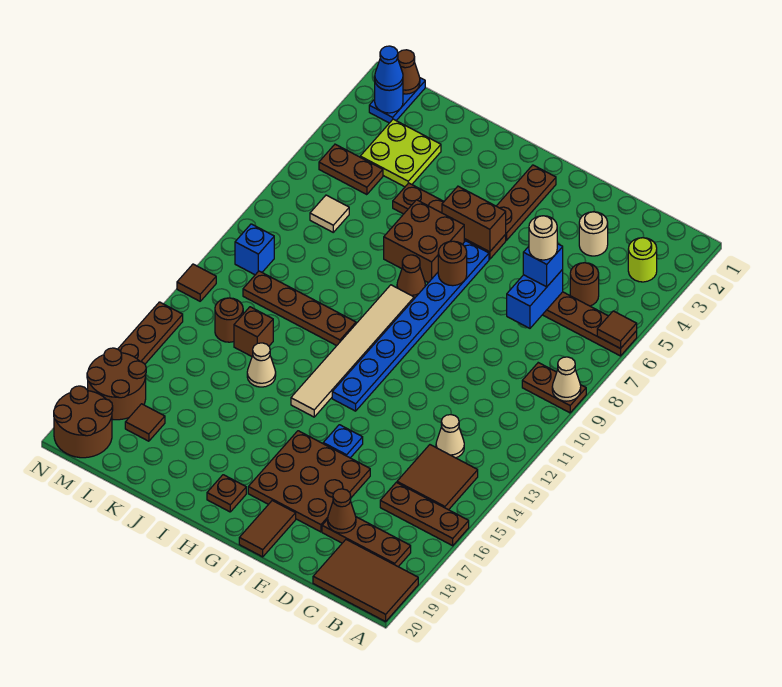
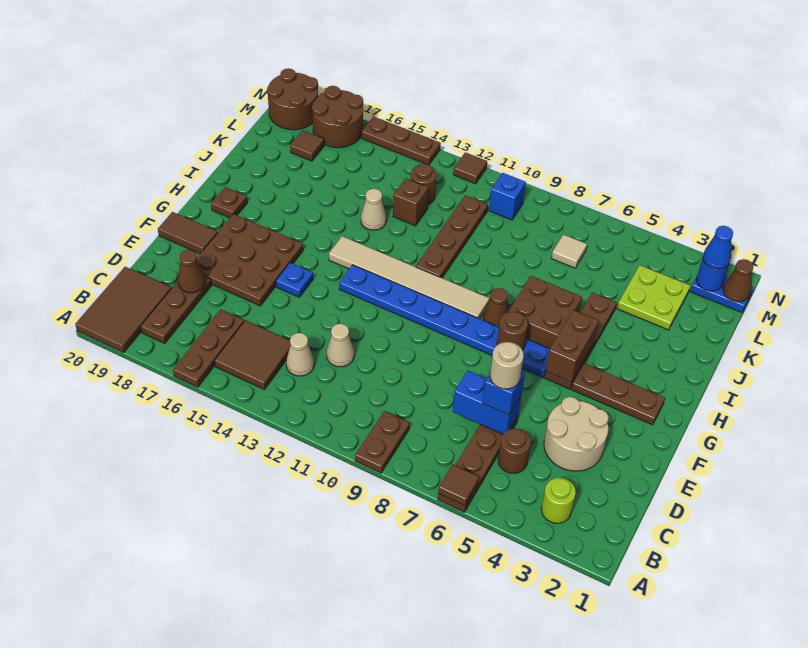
tan 1x1 cone [552,357,581,401] -> tan 1x1 cone moved to [327,324,354,367]
tan 1x1 round brick [579,212,608,256] -> tan 2x2 round brick [544,397,609,471]
brown 1x2 plate [319,144,383,195] -> none

